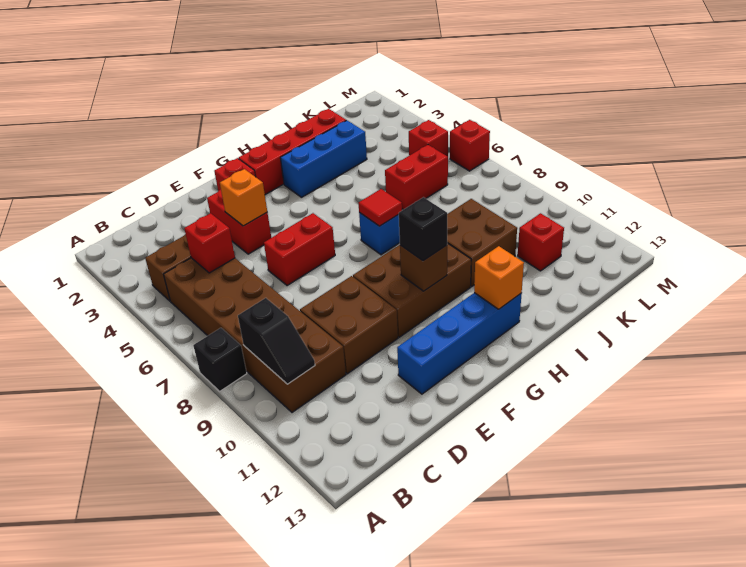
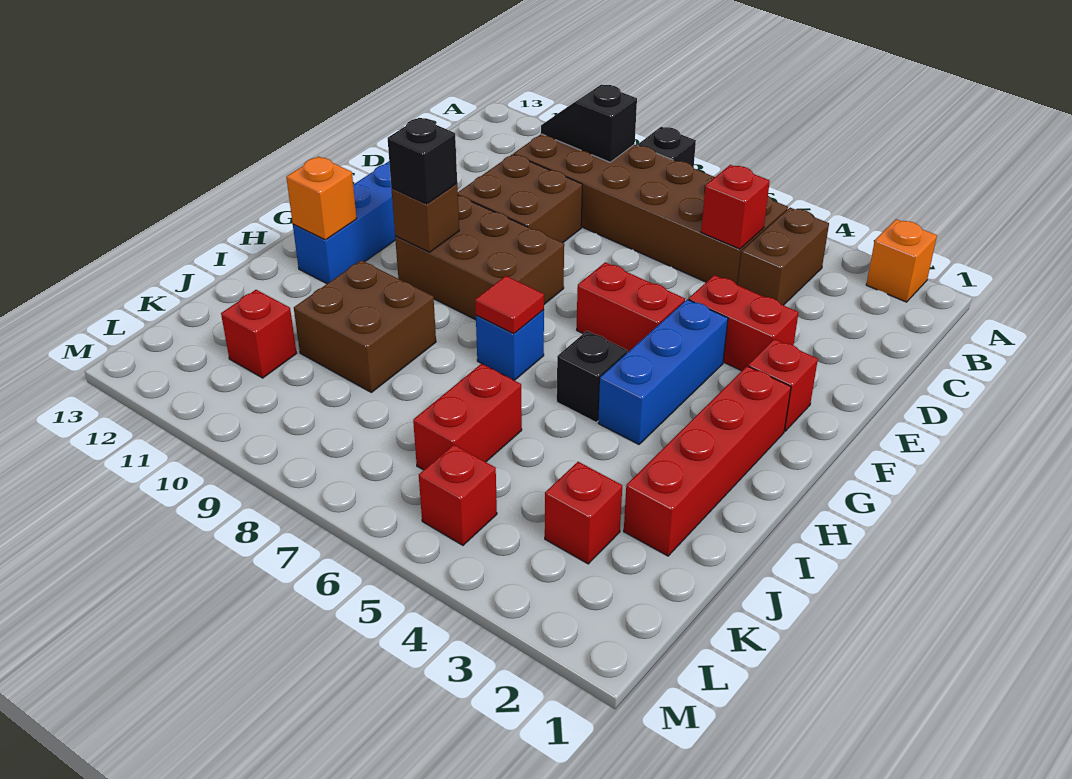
orange 1x1 brick [220,169,267,226] -> orange 1x1 brick moved to [866,219,937,302]
red 1x2 brick [264,213,335,286] -> red 1x2 brick turned to [577,262,685,353]
brown 2x3 brick [353,243,471,337] -> brown 2x3 brick turned to [395,196,564,320]
blue 1x3 brick [280,120,367,197] -> blue 1x3 brick moved to [598,299,728,444]
none -> black 1x1 brick [557,331,627,422]
red 1x1 brick [450,120,490,171] -> red 1x1 brick moved to [545,462,622,564]

